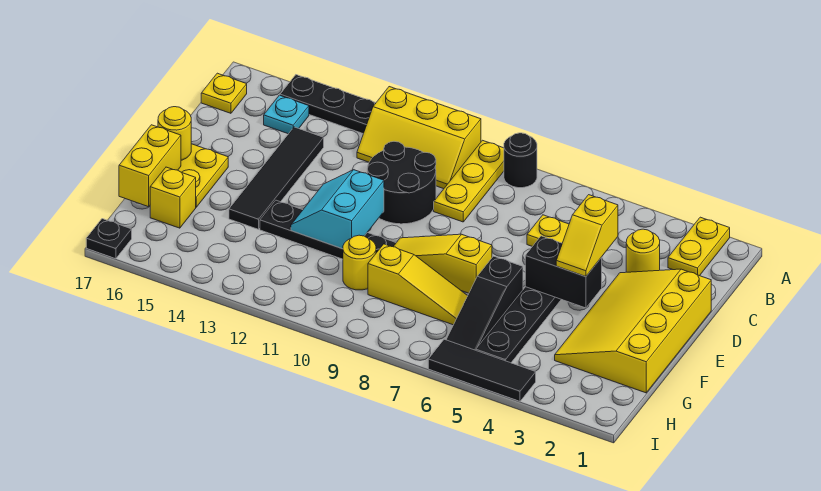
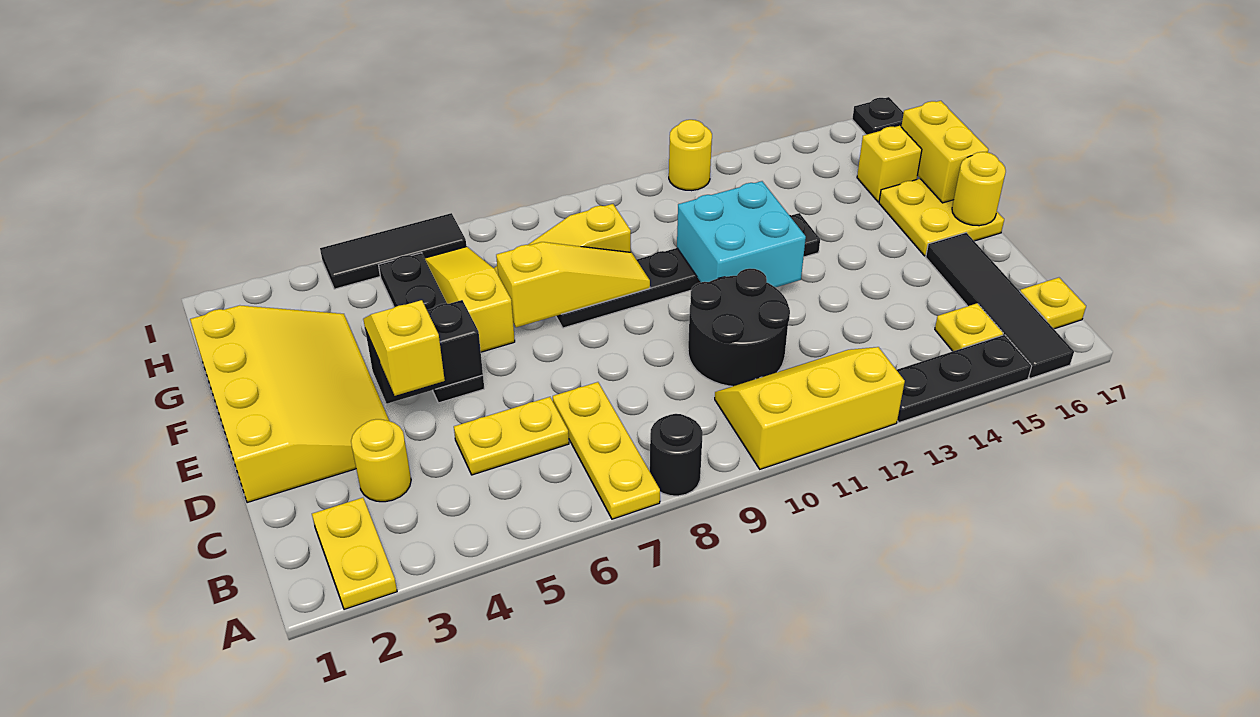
yellow 1x3 plate [434,140,504,222] -> yellow 1x3 plate moved to [553,382,660,519]
cyan 1x1 plate [264,95,309,134] -> yellow 1x1 plate [935,303,1003,351]
black 1x4 tile [229,127,324,229] -> black 1x4 tile moved to [926,233,1074,378]
cyan 2x2 slope [291,170,384,249] -> cyan 2x2 brick [677,181,806,287]
black 1x3 slope [446,256,523,350] -> yellow 1x3 slope [425,247,515,352]
yellow 1x1 round brick [343,235,376,290] -> yellow 1x1 round brick moved to [669,120,712,191]

